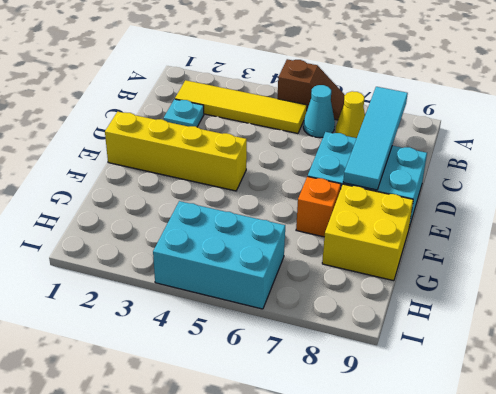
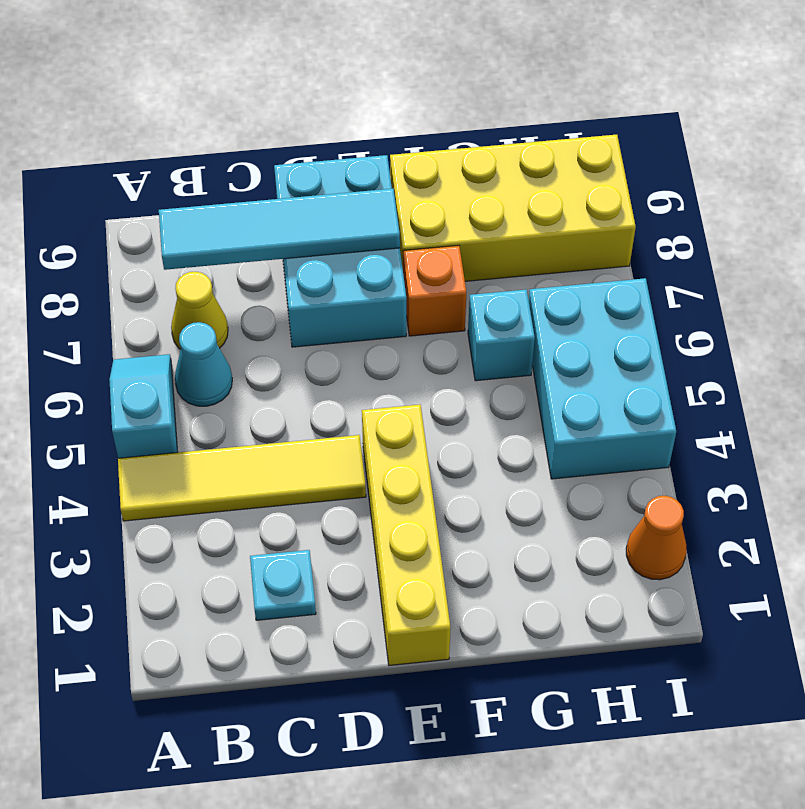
brown 1x2 slope [278,59,345,120] -> cyan 1x2 slope [109,354,178,458]
yellow 1x4 tile [175,80,307,133] -> yellow 1x4 tile turned to [118,435,366,521]
yellow 2x2 brick [322,184,413,281] -> yellow 2x4 brick [390,135,636,281]
none -> cyan 1x1 brick [468,290,535,381]
none -> orange 1x1 cone [626,496,687,580]

